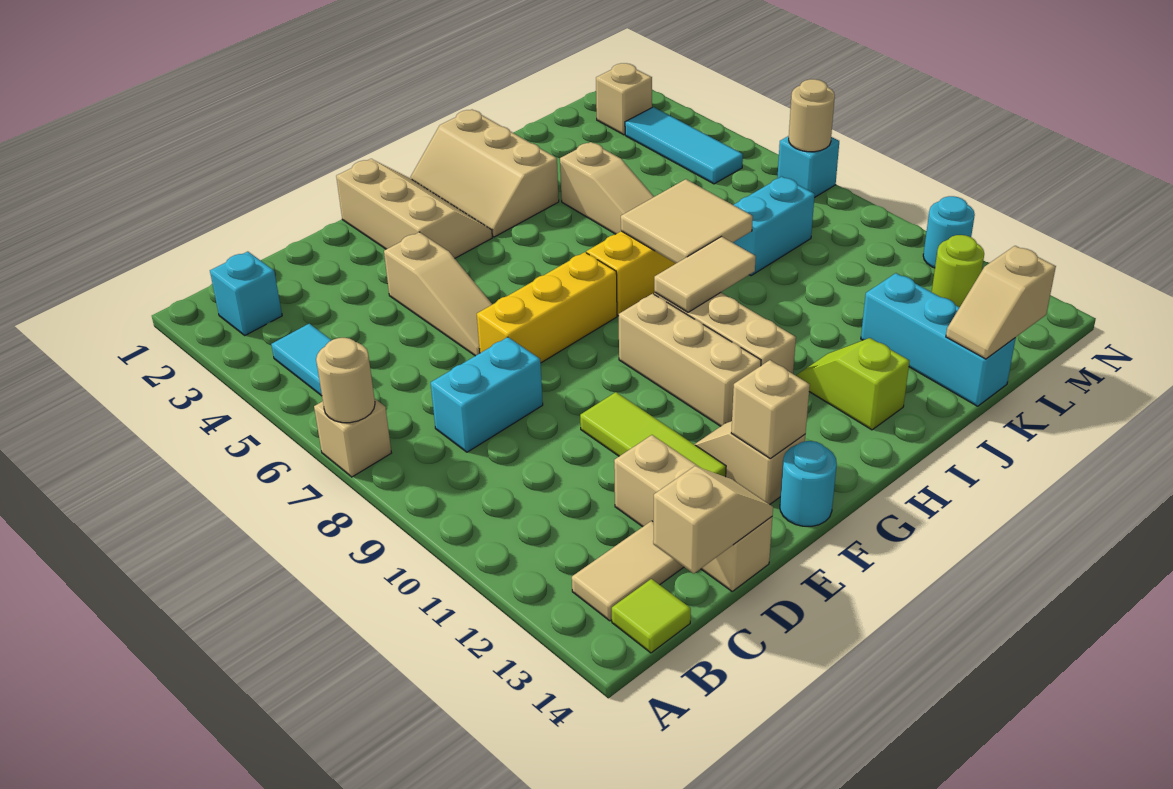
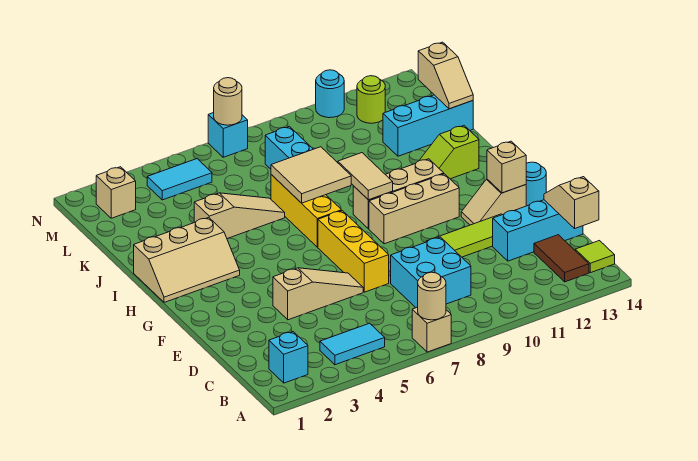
tan 1x2 tile [572,521,684,621] -> brown 1x2 tile [534,235,589,282]
cyan 1x2 brick [431,337,543,452] -> cyan 2x2 brick [391,237,471,308]
tan 1x3 brick [614,435,772,591] -> cyan 1x3 brick [493,200,583,261]
tan 2x3 slope [336,159,492,258] -> none
cyan 1x3 tile [625,107,743,184] -> cyan 1x2 tile [147,159,212,200]

